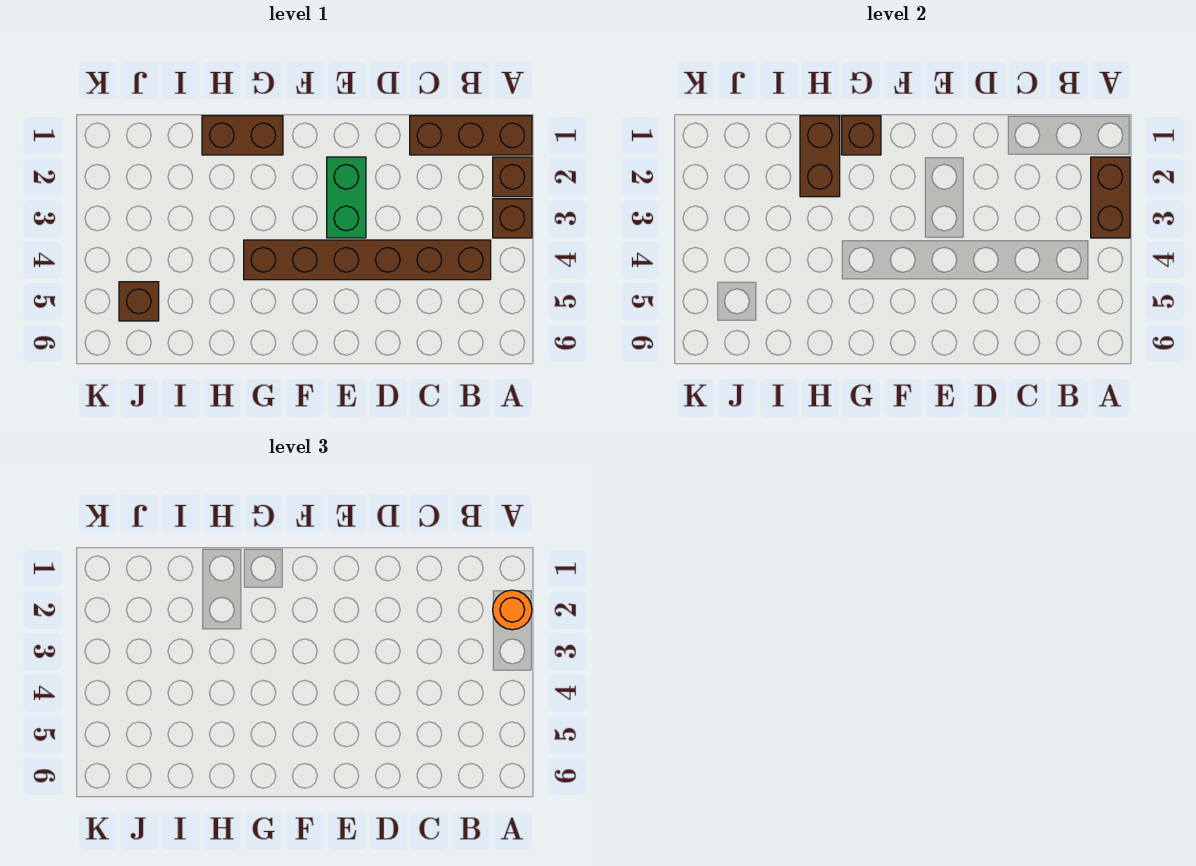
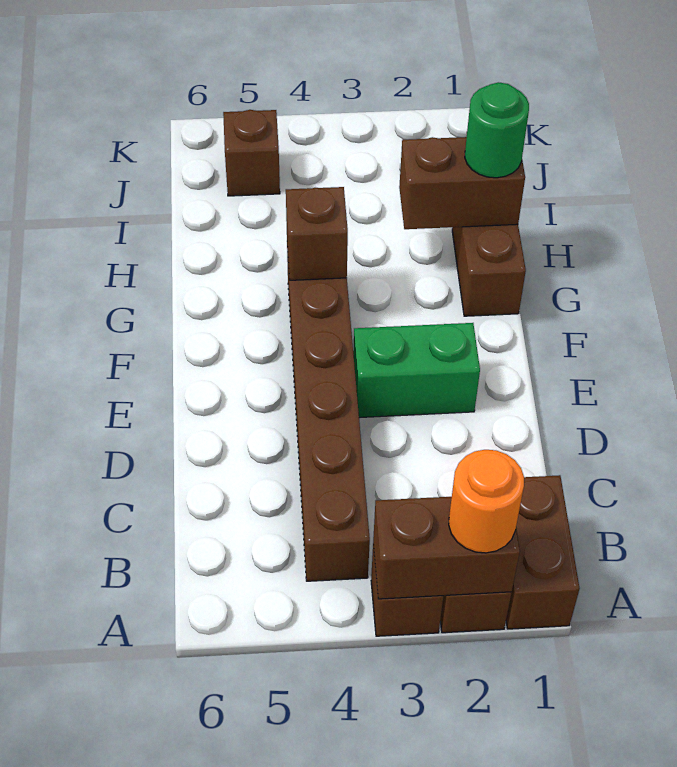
brown 1x3 brick [410,116,532,155] -> brown 1x2 brick [506,475,580,629]
brown 1x1 brick [842,116,881,155] -> brown 1x1 brick moved to [286,187,348,280]
none -> green 1x1 round brick [465,82,529,178]

